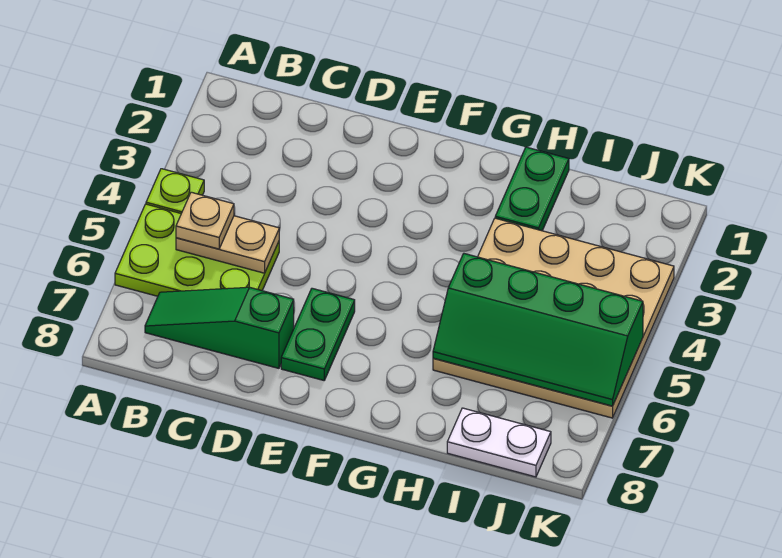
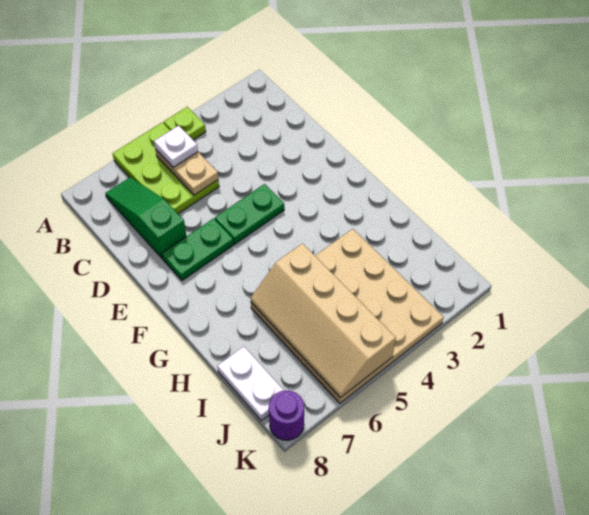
tan 1x1 plate [176,192,234,249] -> white 1x1 plate [154,126,198,168]
green 1x2 plate [495,147,569,231] -> green 1x2 plate moved to [215,184,284,244]
green 2x4 slope [433,254,643,406] -> tan 2x4 slope [250,243,396,398]
none -> purple 1x1 round brick [269,390,304,440]

